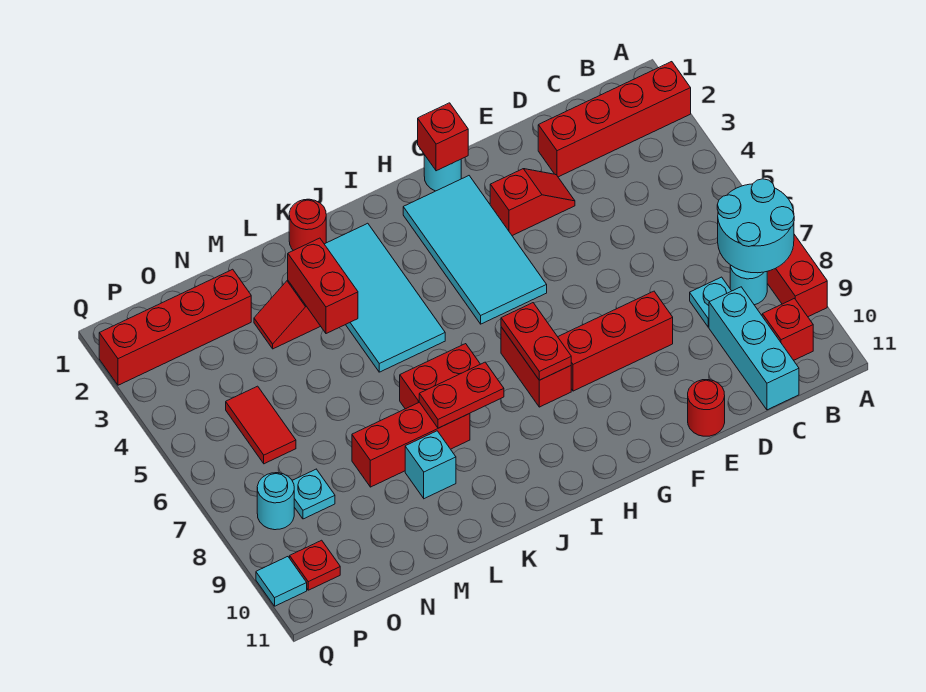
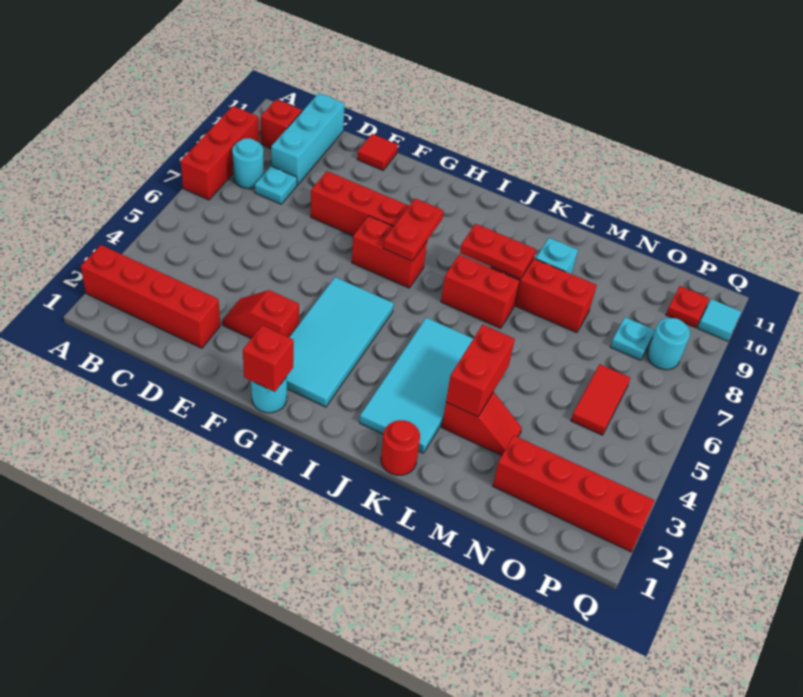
cyan 2x2 round brick [717,179,794,273] -> none
red 1x1 round brick [688,380,725,436] -> red 1x1 tile [357,134,398,170]
red 1x2 brick [501,327,571,407] -> red 1x2 brick turned to [352,216,427,288]

